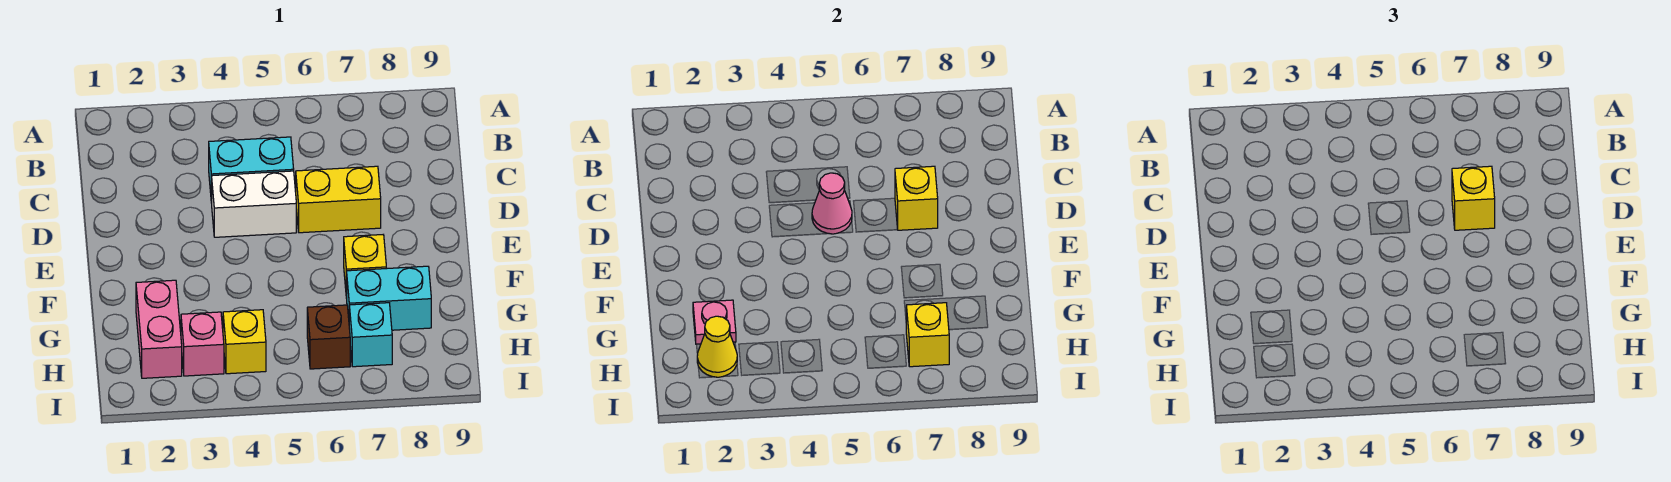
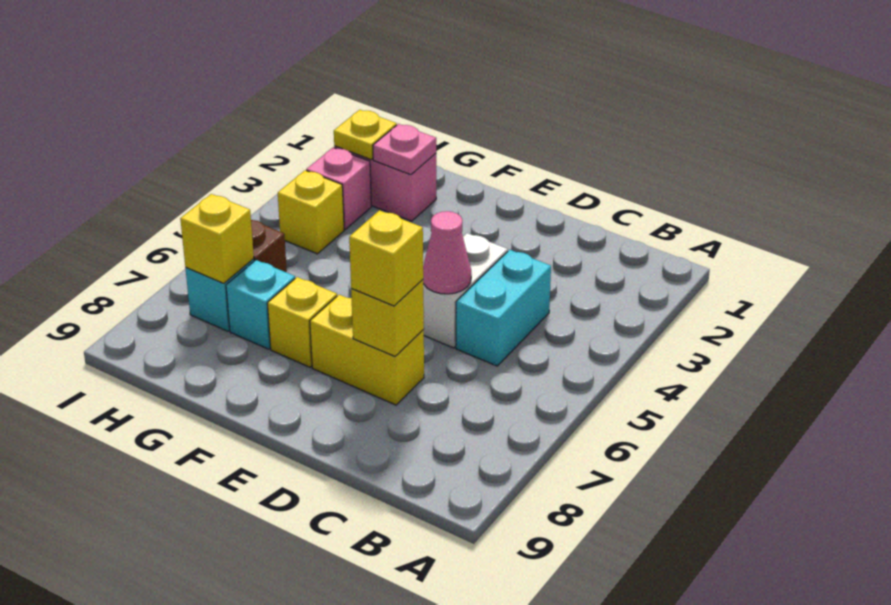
yellow 1x2 brick [296,166,381,233] -> yellow 1x2 brick turned to [310,295,424,405]
cyan 1x2 brick [347,266,431,330] -> cyan 1x1 brick [226,260,295,349]
yellow 1x1 cone [697,316,737,377] -> yellow 1x1 plate [334,110,397,159]

